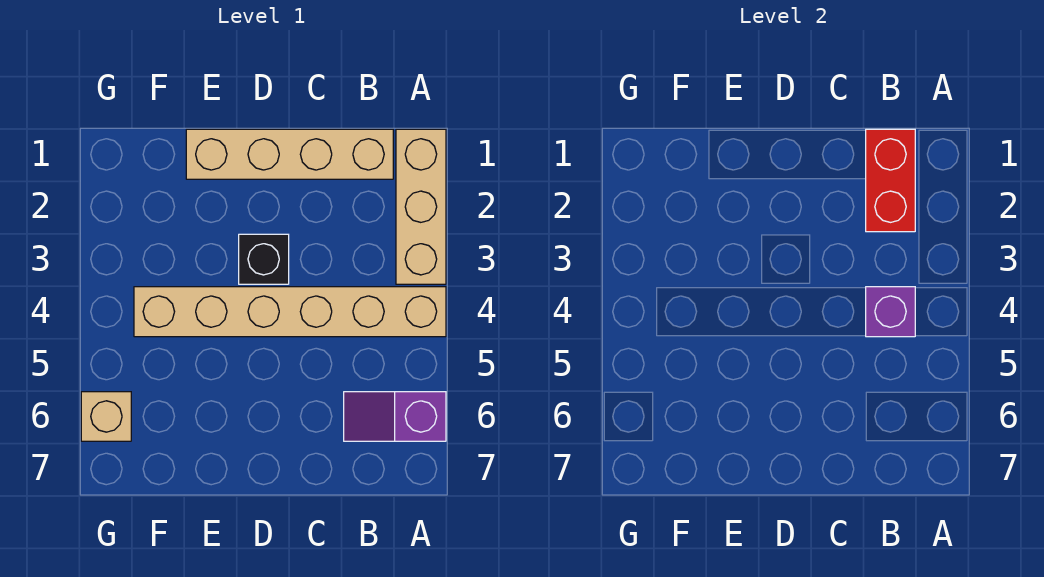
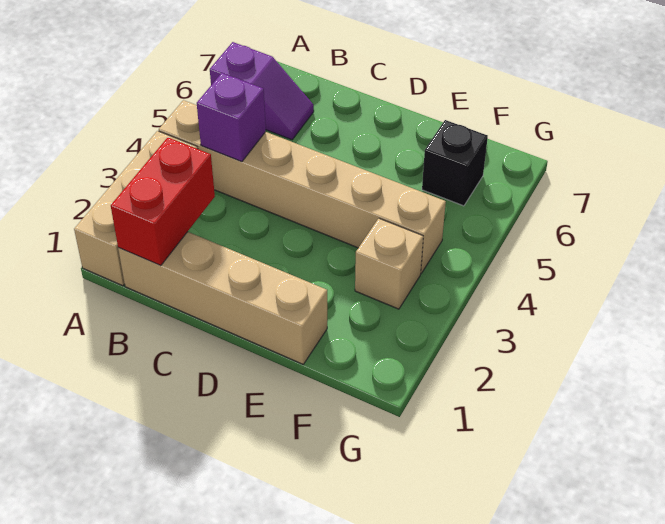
black 1x1 brick [239,234,289,284] -> black 1x1 brick moved to [422,120,488,206]
tan 1x1 brick [81,392,131,441] -> tan 1x1 brick moved to [355,218,423,309]

